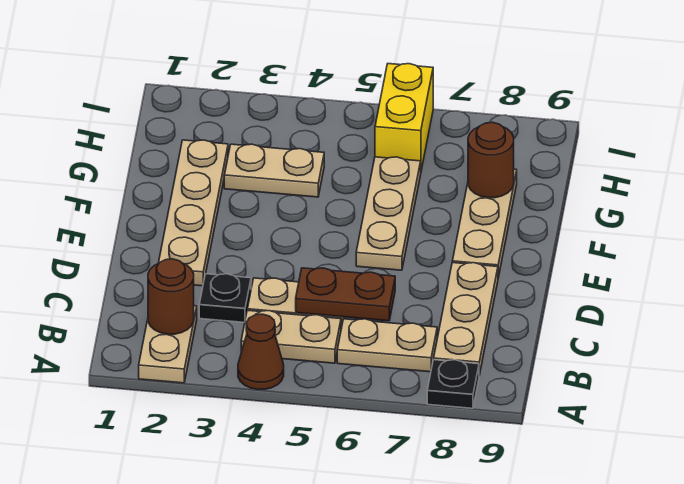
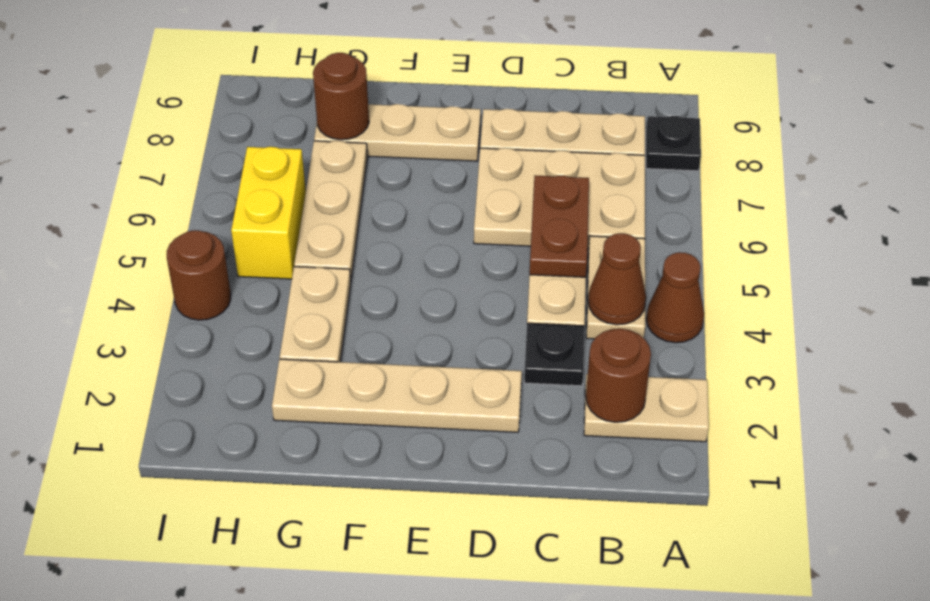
none -> brown 1x1 cone [588,233,646,325]
tan 1x2 plate [337,319,437,372] -> tan 2x3 plate [474,148,645,249]
tan 1x3 plate [356,157,421,270] -> tan 1x3 plate turned to [294,141,367,280]
yellow 1x2 brick [375,64,433,170] -> yellow 1x2 brick turned to [231,147,306,279]
none -> brown 1x1 round brick [167,230,231,320]

